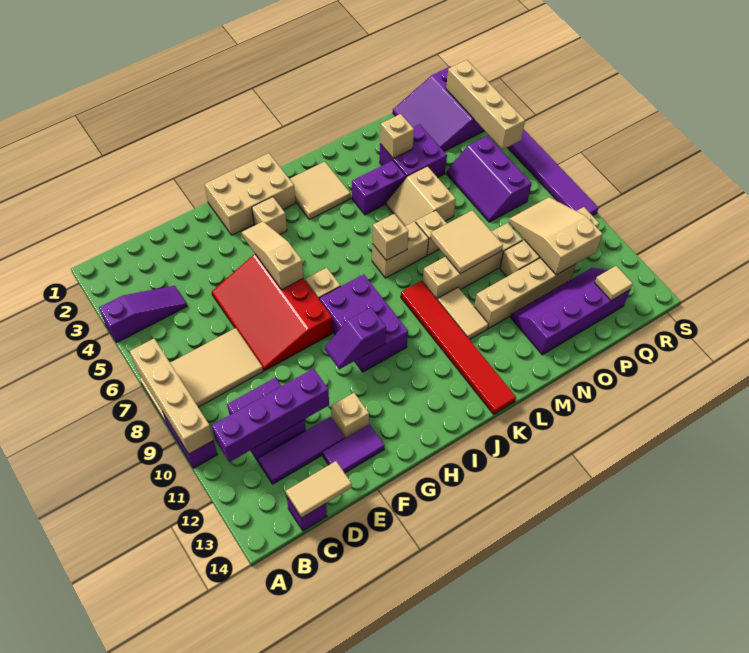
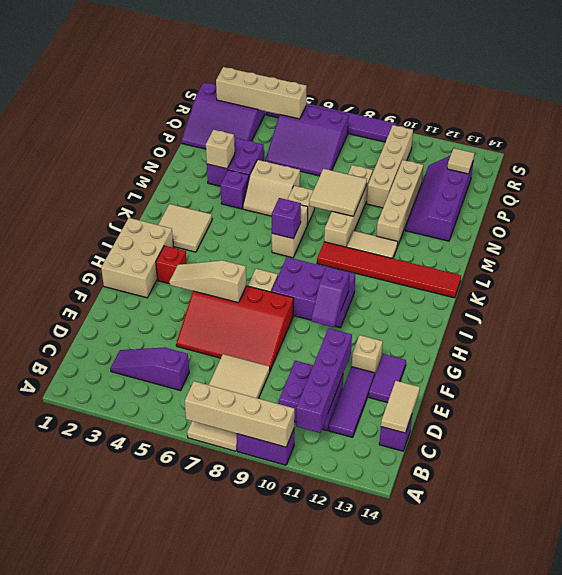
purple 1x3 slope [99,286,187,343] -> purple 1x3 slope turned to [110,348,189,391]
tan 1x1 brick [252,197,287,235] -> red 1x1 brick [156,246,187,284]
tan 1x1 brick [372,214,408,261] -> purple 1x1 brick [272,198,301,238]
purple 1x2 brick [352,160,406,215] -> purple 1x1 brick [221,170,249,209]
purple 2x3 slope [447,136,532,222] -> purple 3x3 slope [265,106,349,176]
tan 2x3 slope [509,197,602,275] -> none

